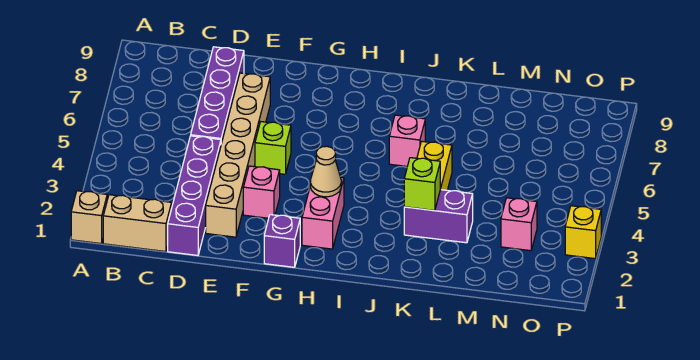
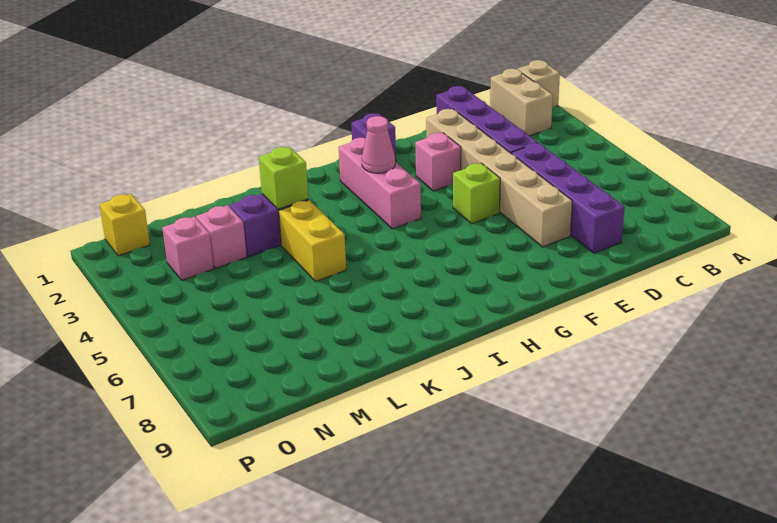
tan 1x2 brick [103,195,172,252] -> tan 1x2 brick turned to [490,69,553,136]
pink 1x2 brick [302,177,344,249] -> pink 1x3 brick [339,138,421,229]
tan 1x1 cone [310,146,341,197] -> pink 1x1 cone [362,116,395,173]
pink 1x1 brick [389,115,425,166] -> pink 1x1 brick moved to [196,205,247,269]
yellow 1x1 brick [565,206,601,259] -> yellow 1x1 brick moved to [99,194,150,256]

